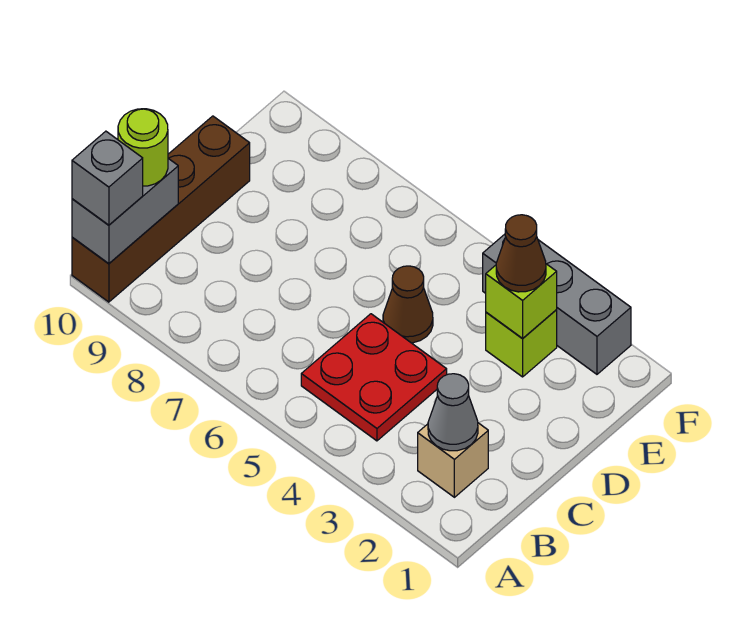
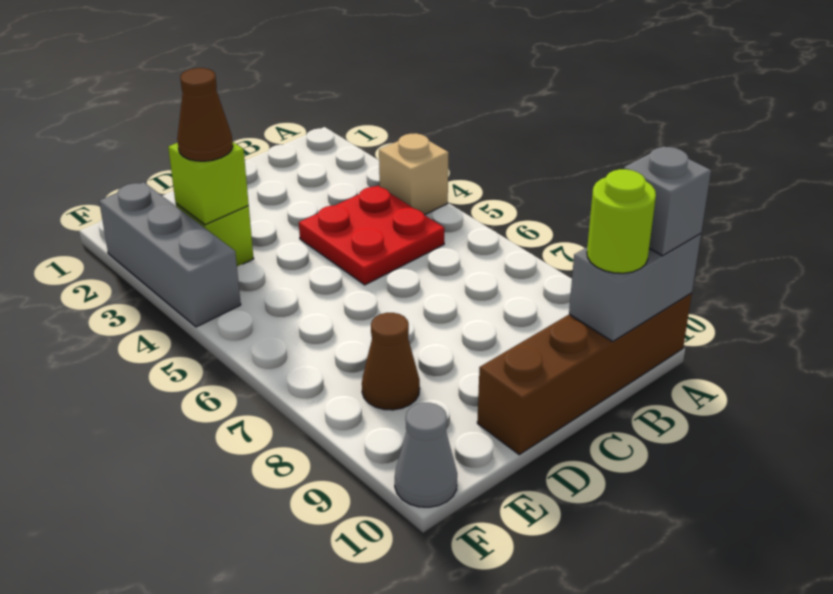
tan 1x1 brick [418,423,488,497] -> tan 1x1 brick moved to [379,134,449,215]
grey 1x1 cone [428,374,478,451] -> grey 1x1 cone moved to [395,403,457,507]
brown 1x1 cone [383,266,433,343] -> brown 1x1 cone moved to [362,313,420,410]

